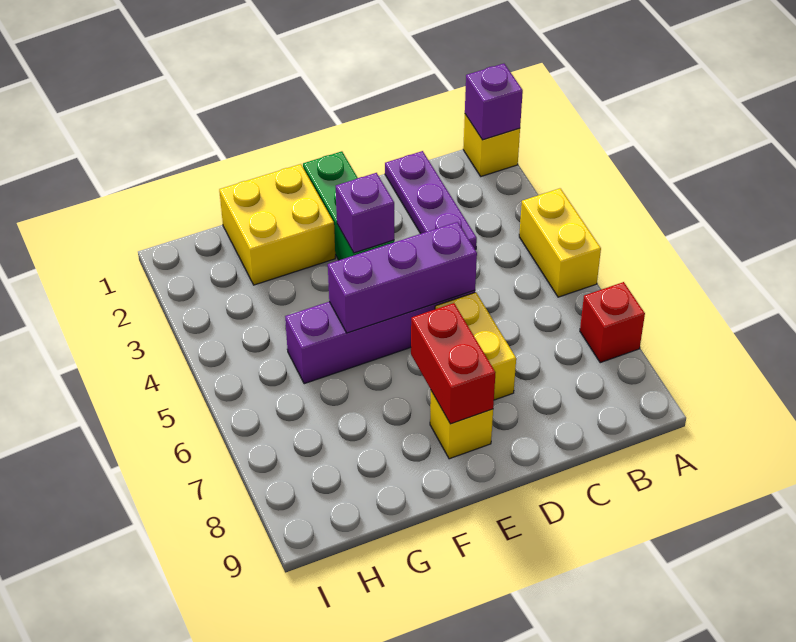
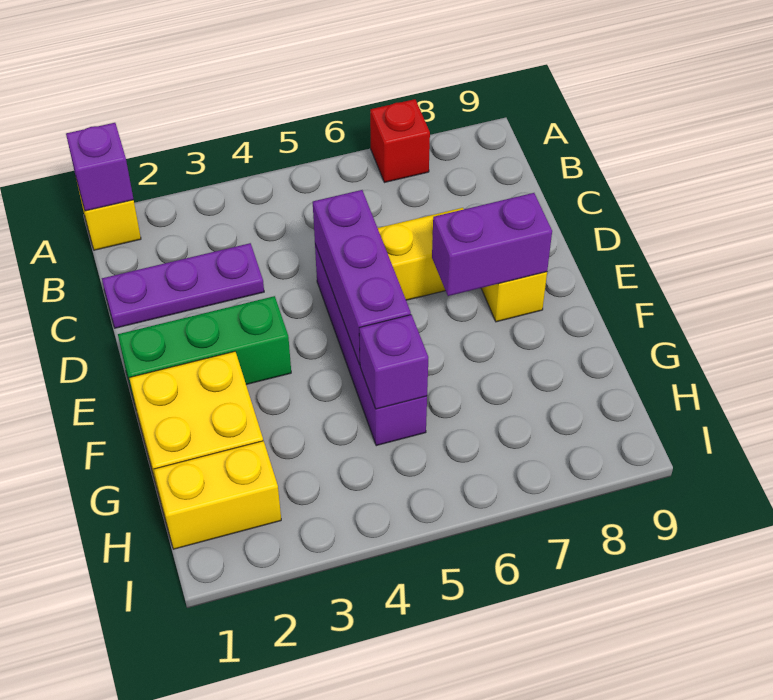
yellow 1x2 brick [519,188,601,297] -> yellow 1x2 brick moved to [154,441,281,549]
purple 1x1 brick [336,173,394,253] -> purple 1x1 brick moved to [359,315,428,409]
red 1x2 brick [411,303,495,424] -> purple 1x2 brick [432,193,552,296]

